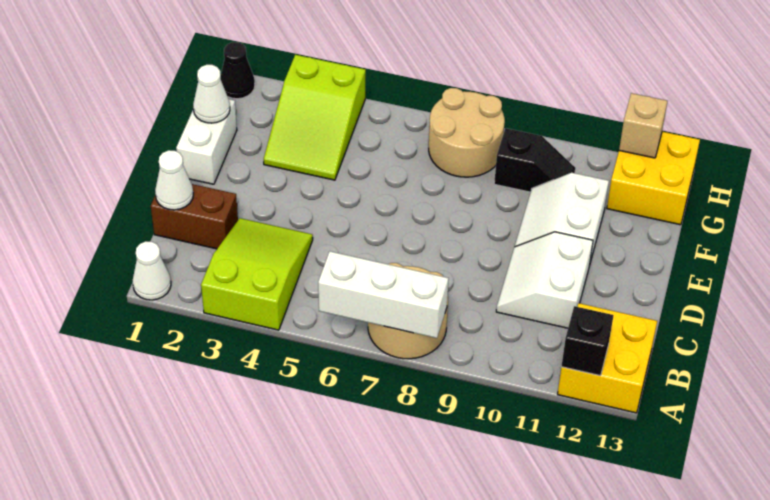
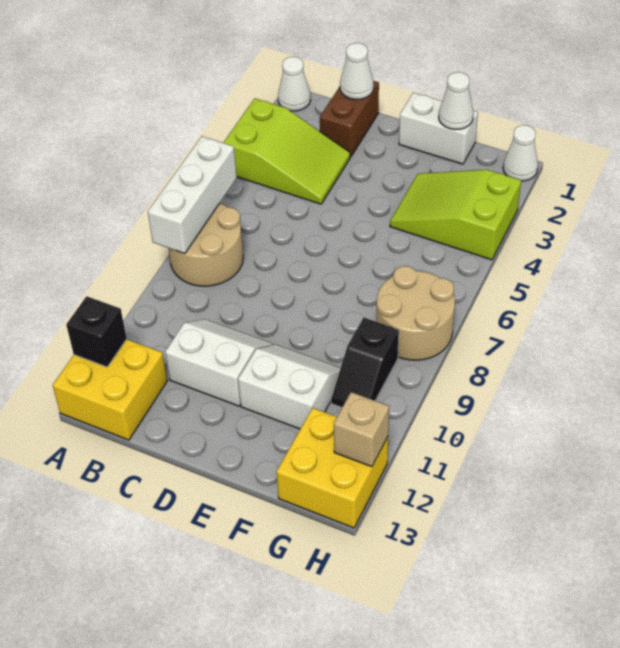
black 1x1 cone [221,42,255,99] -> white 1x1 cone [503,125,538,181]

